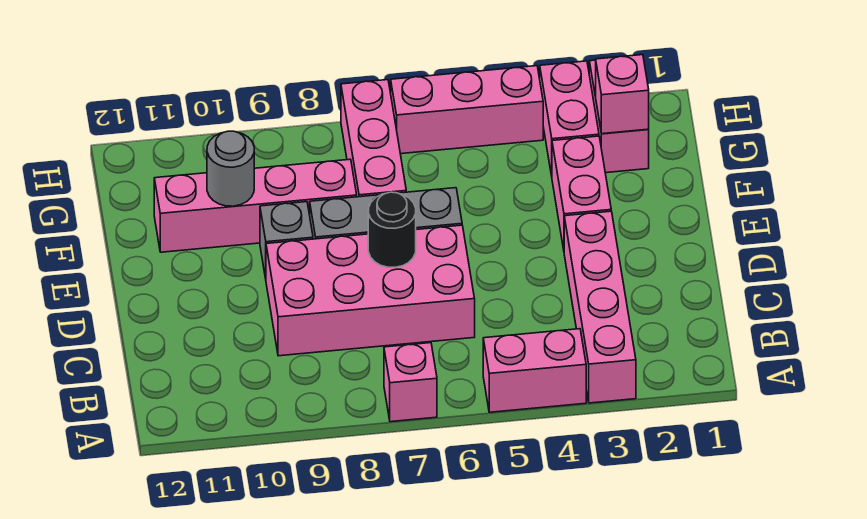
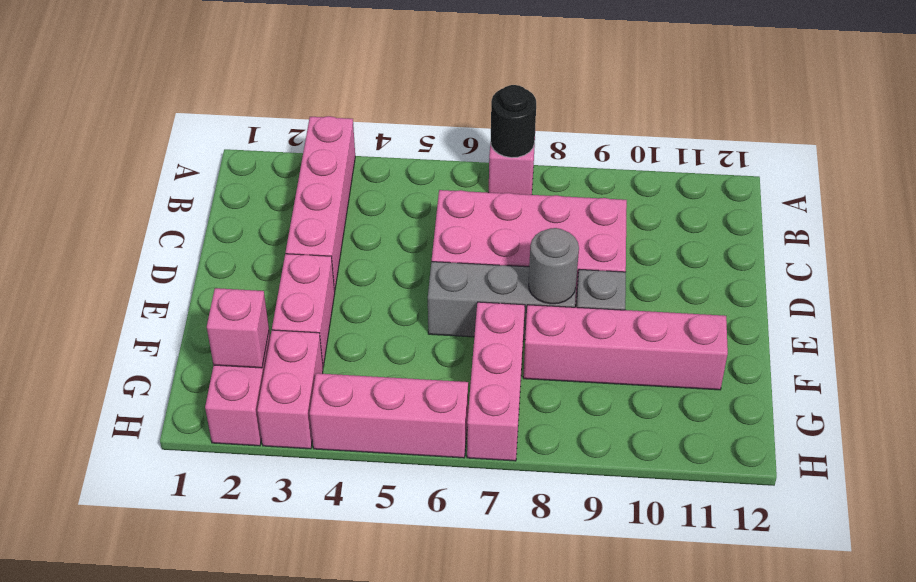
pink 1x2 brick [483,329,586,412] -> none
black 1x1 round brick [368,192,416,267] -> black 1x1 round brick moved to [491,85,536,158]
grey 1x1 round brick [207,131,254,206] -> grey 1x1 round brick moved to [529,228,579,304]

